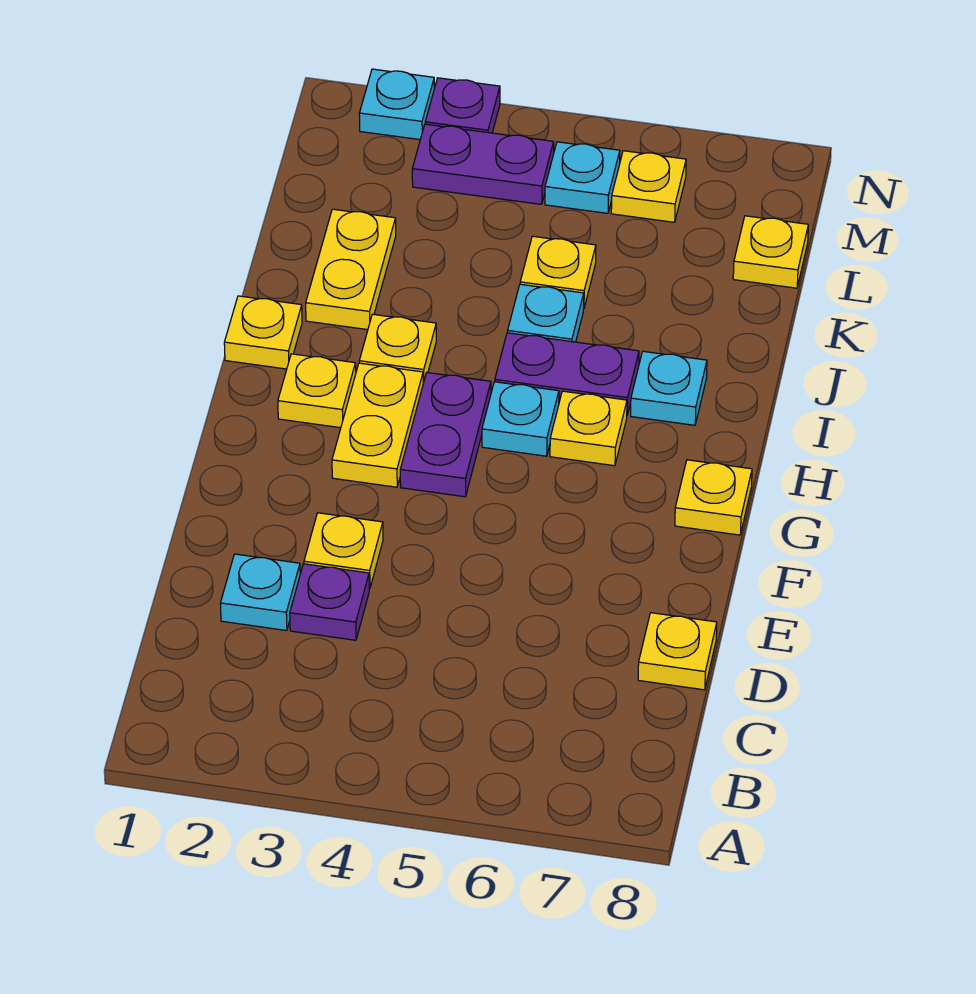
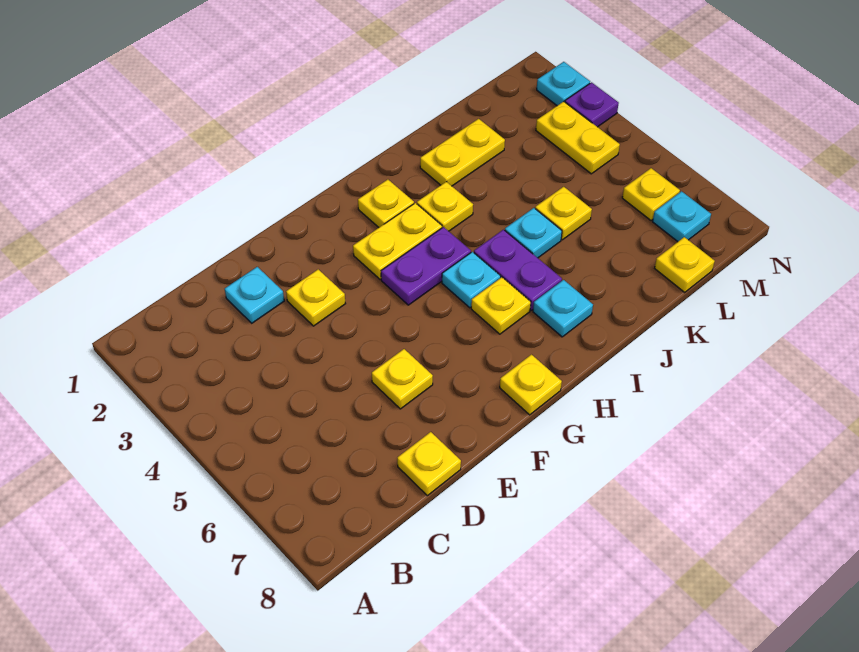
purple 1x1 plate [290,564,369,640] -> none
yellow 1x1 plate [224,296,302,369] -> yellow 1x1 plate moved to [372,349,433,409]
purple 1x2 plate [412,124,554,204] -> yellow 1x2 plate [536,102,620,174]
cyan 1x1 plate [545,142,620,213] -> cyan 1x1 plate moved to [653,191,711,242]

